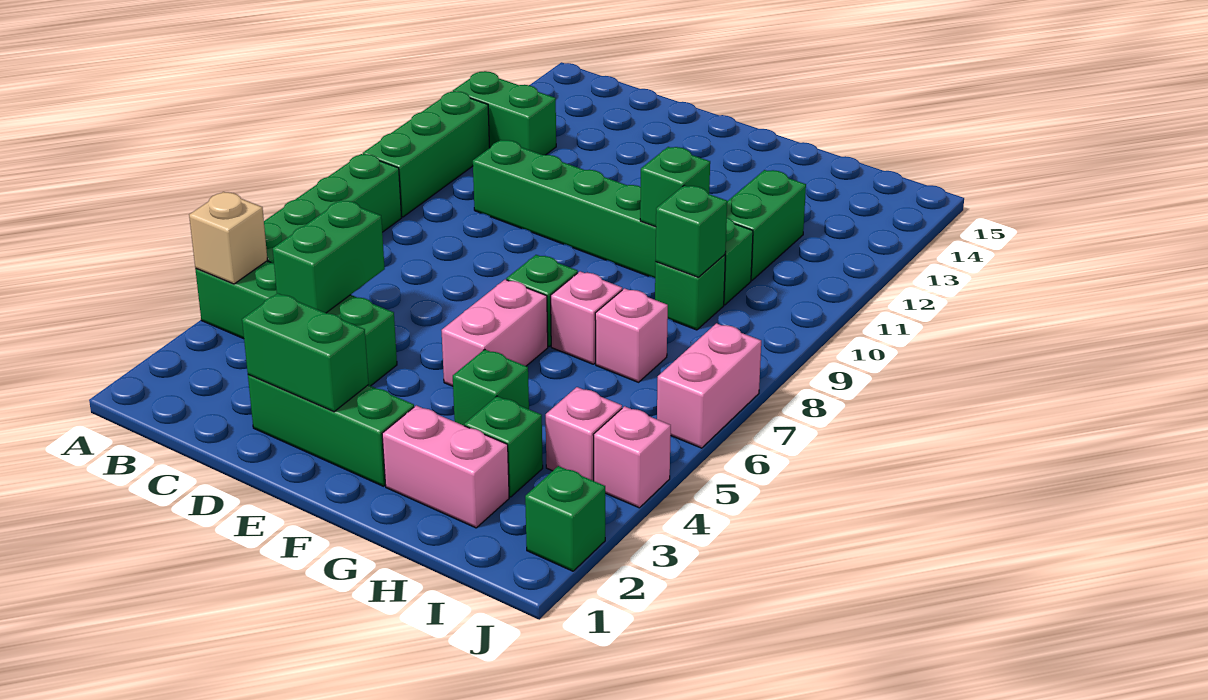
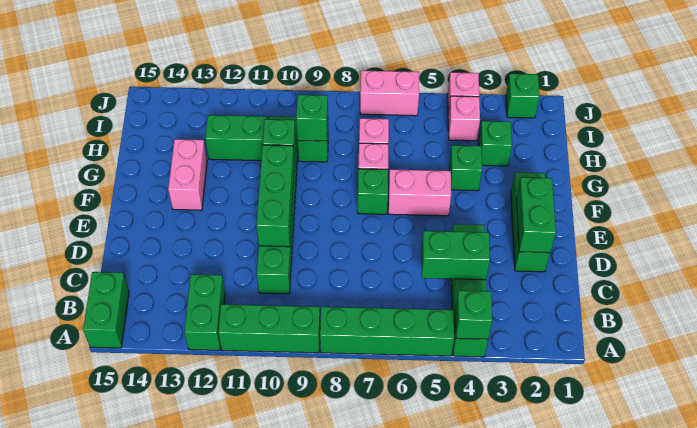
tan 1x1 brick [189,192,267,284] -> green 1x1 brick [455,291,492,339]
none -> green 1x2 brick [83,272,129,348]
none -> green 1x3 brick [256,145,294,247]
pink 1x2 brick [382,405,509,528] -> pink 1x2 brick moved to [168,139,207,210]

